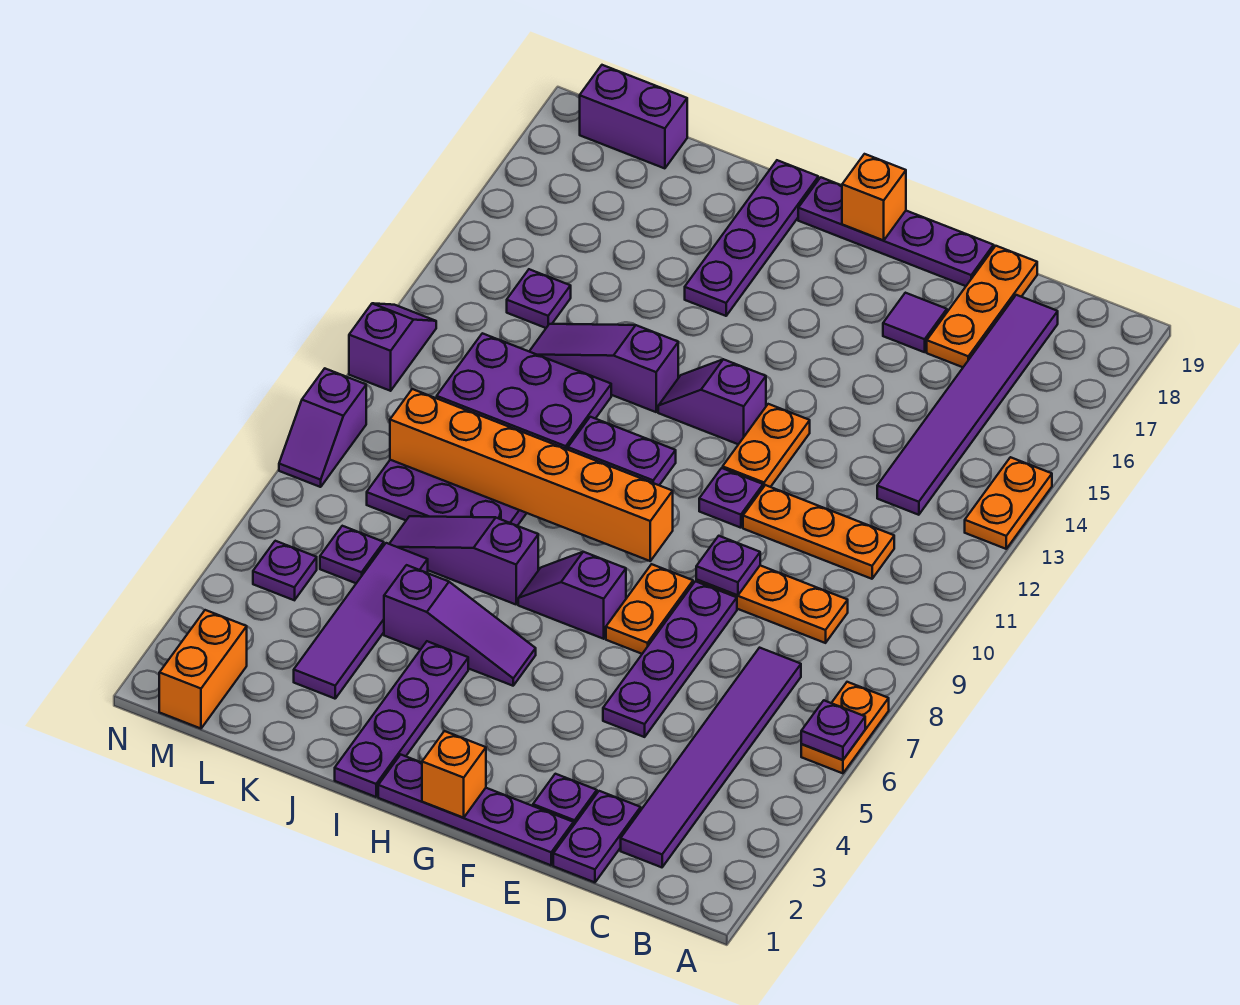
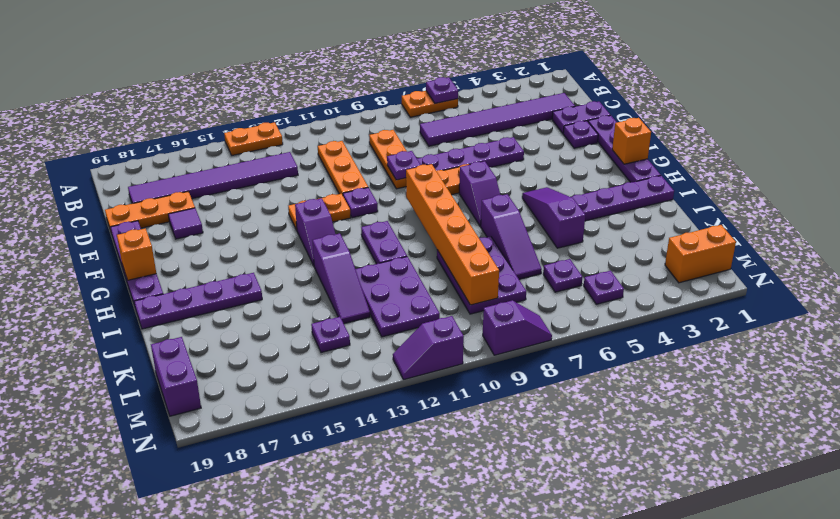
purple 1x4 tile [294,543,428,699] -> none

